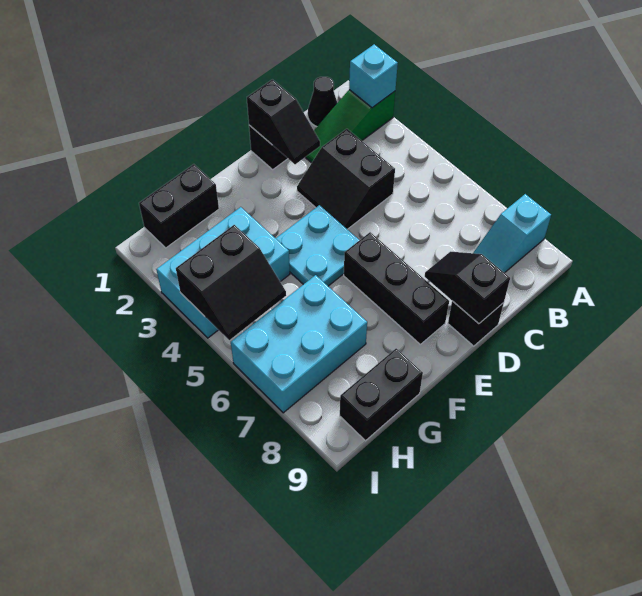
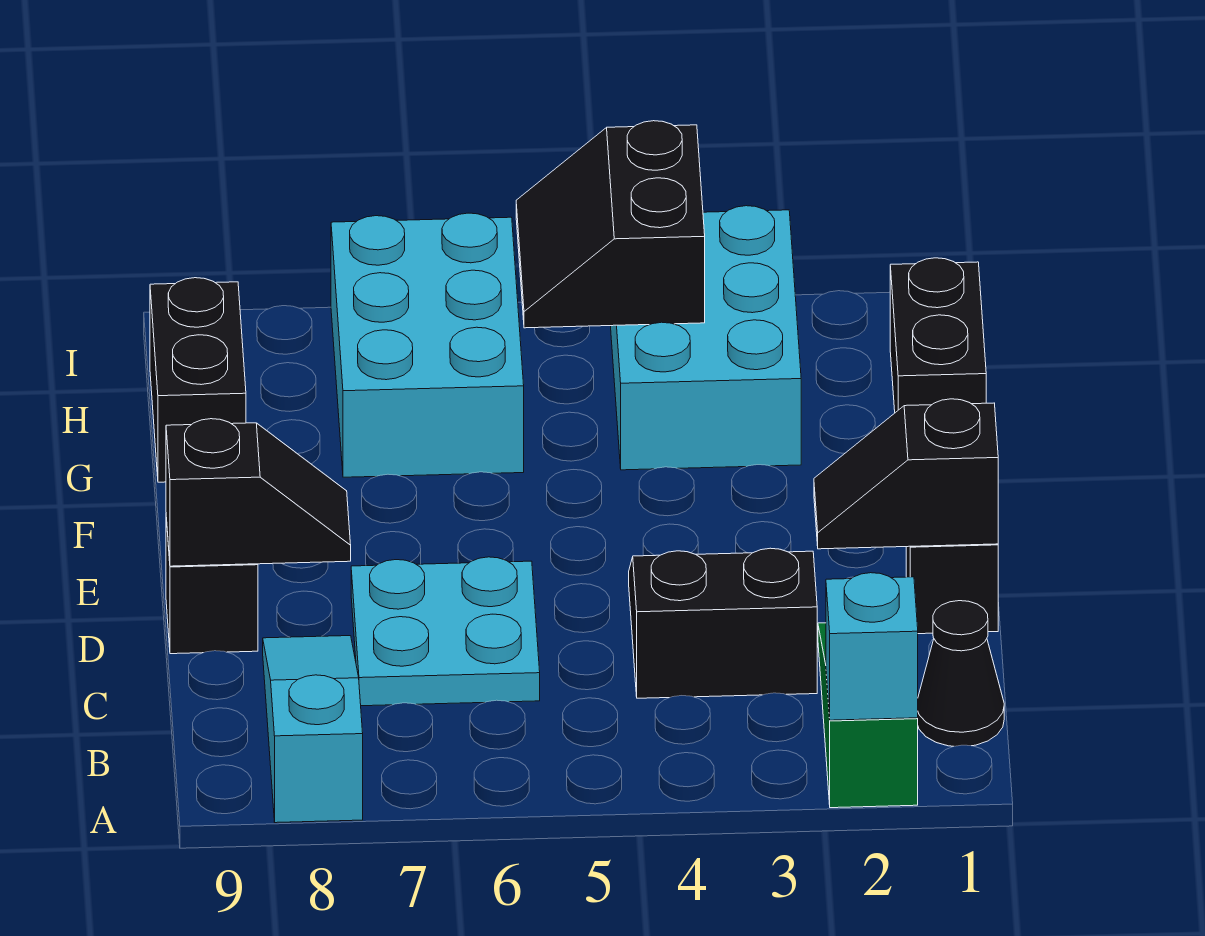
cyan 1x2 slope [473,194,551,273] -> cyan 1x3 slope [263,636,363,823]
cyan 2x2 plate [276,205,359,286] -> cyan 2x2 plate moved to [351,557,540,706]
black 1x3 brick [344,232,449,344] -> none

